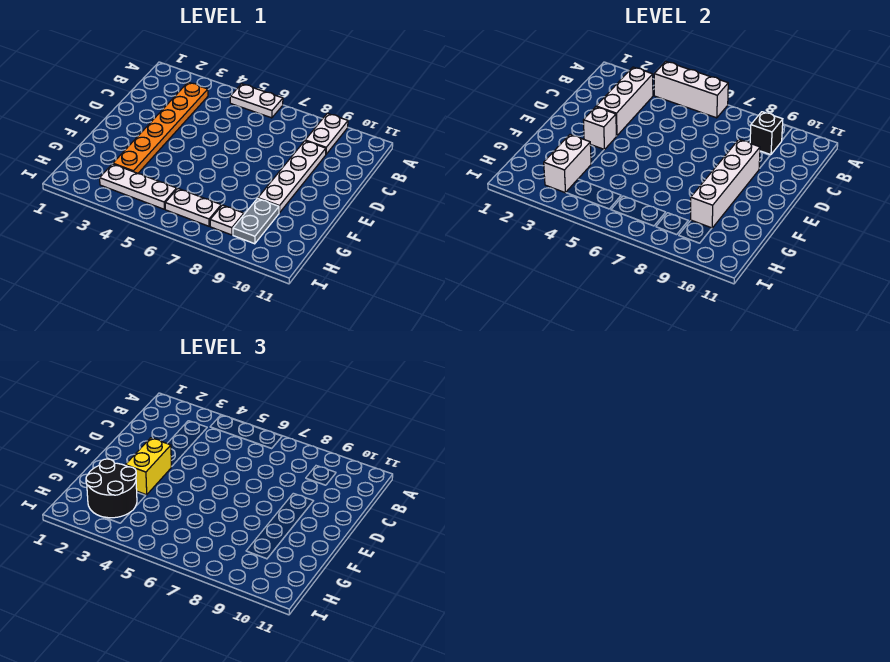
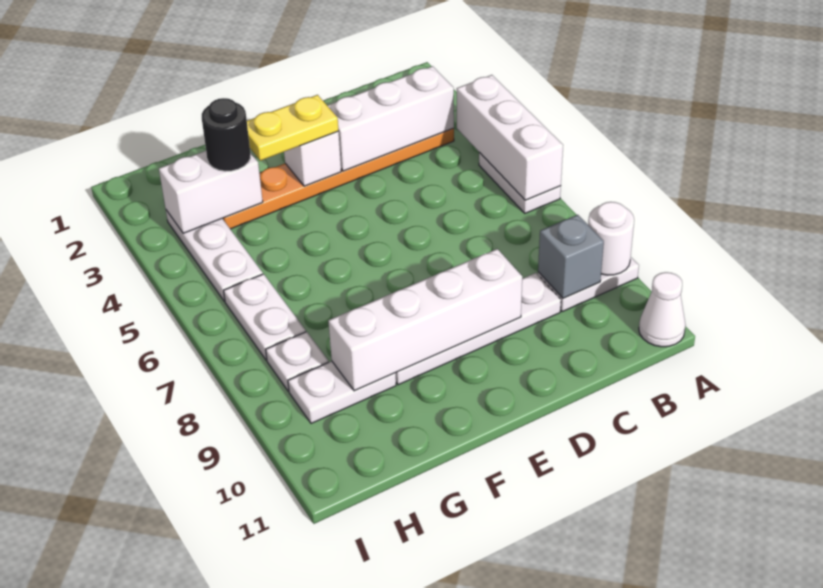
none -> white 1x1 round brick [588,202,634,275]
none -> white 1x1 cone [639,272,685,347]
black 1x1 brick [750,112,783,155] -> grey 1x1 brick [538,215,604,298]
yellow 1x2 brick [125,438,171,495] -> yellow 1x2 plate [247,95,338,161]
black 2x2 round brick [86,459,137,518] -> black 1x1 round brick [202,98,251,171]
grey 1x2 plate [233,199,279,244] -> white 1x2 plate [288,361,396,423]

